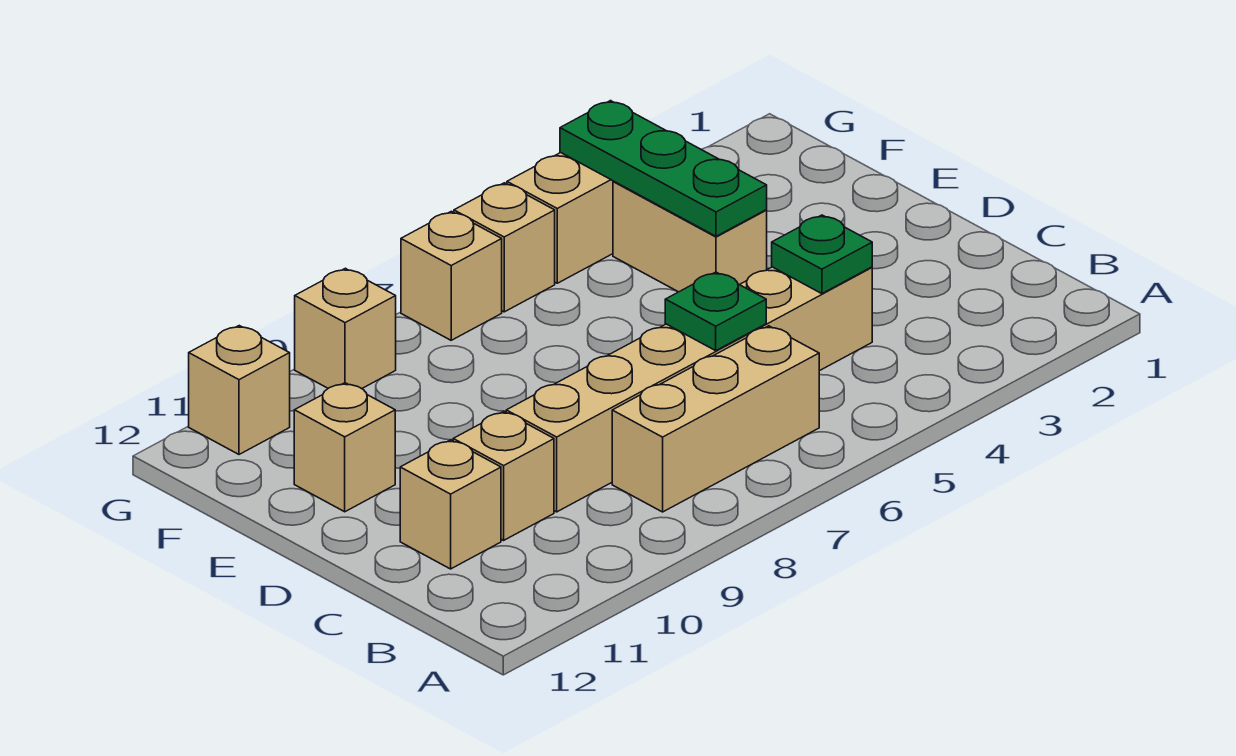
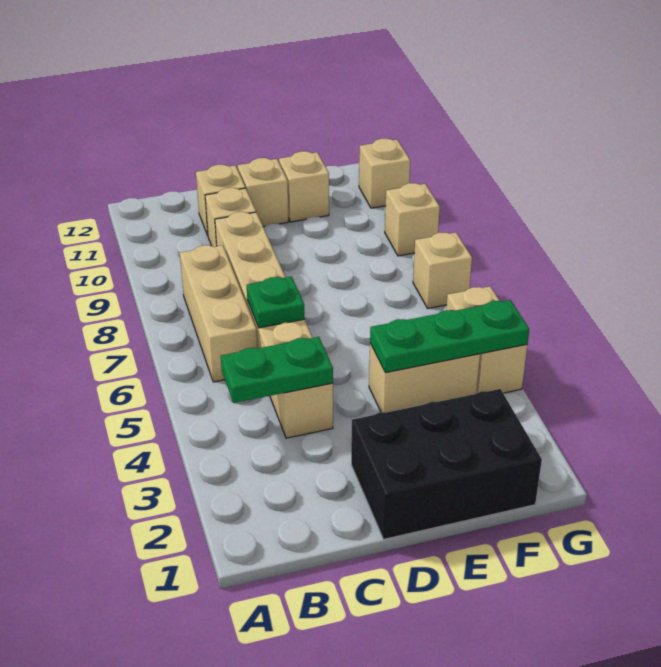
green 1x1 plate [772,215,872,294] -> green 1x2 plate [221,337,333,403]
none -> black 2x3 brick [351,389,542,539]
tan 1x1 brick [454,183,555,312] -> tan 1x1 brick moved to [238,158,289,227]

